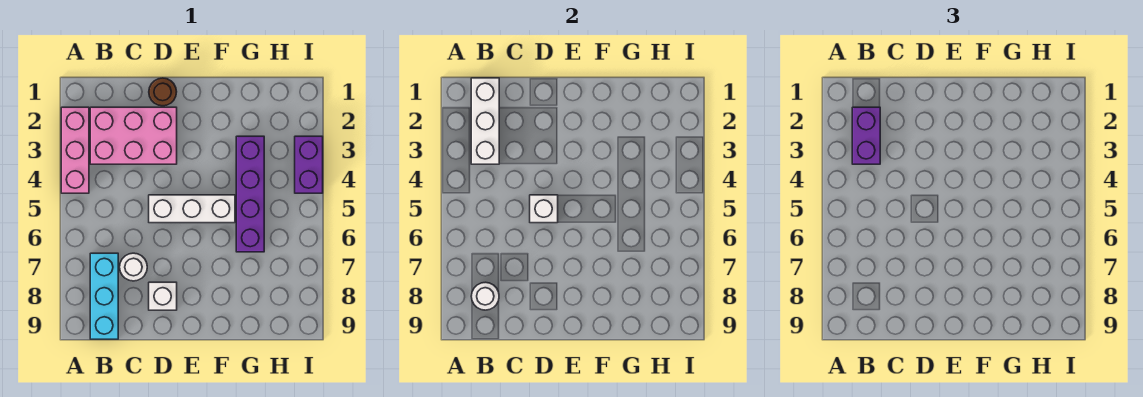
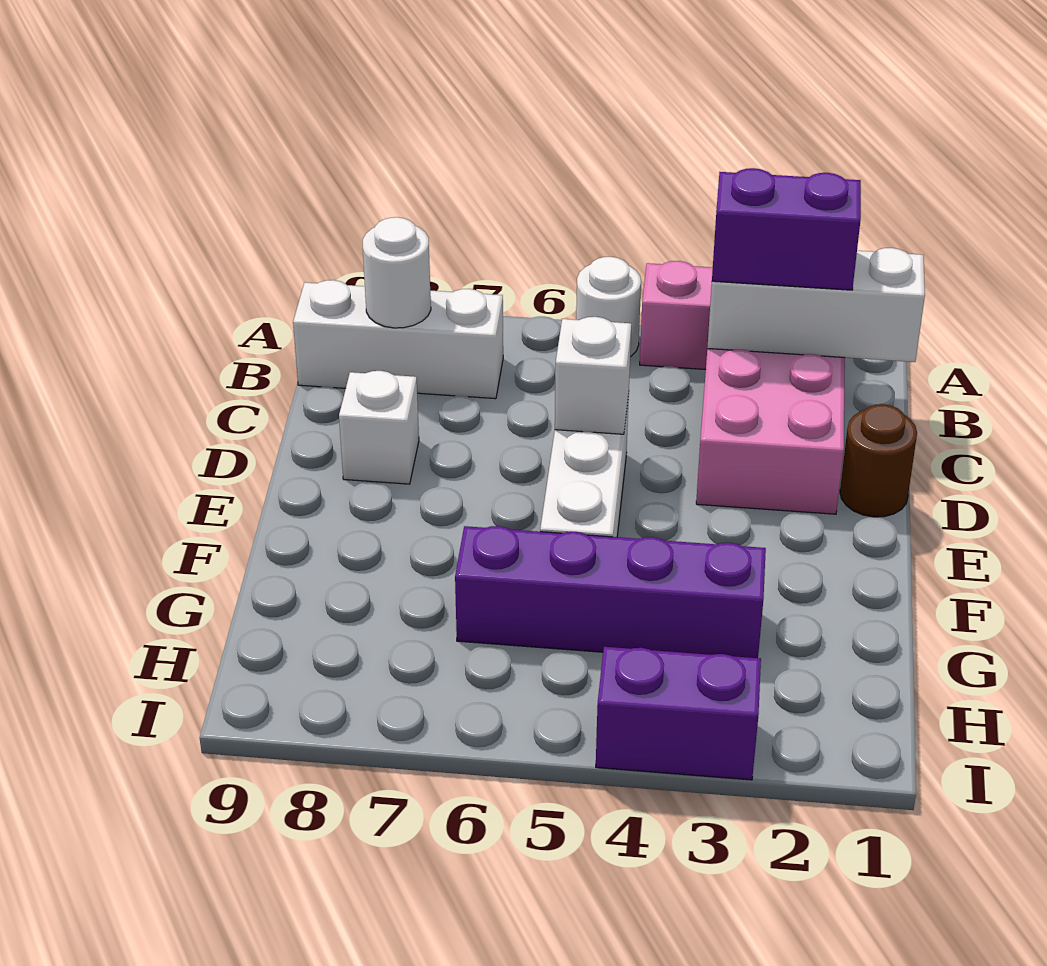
cyan 1x3 brick [90,253,118,339] -> white 1x3 brick [293,280,503,399]
white 1x1 round brick [120,253,147,281] -> white 1x1 round brick moved to [576,257,641,357]

